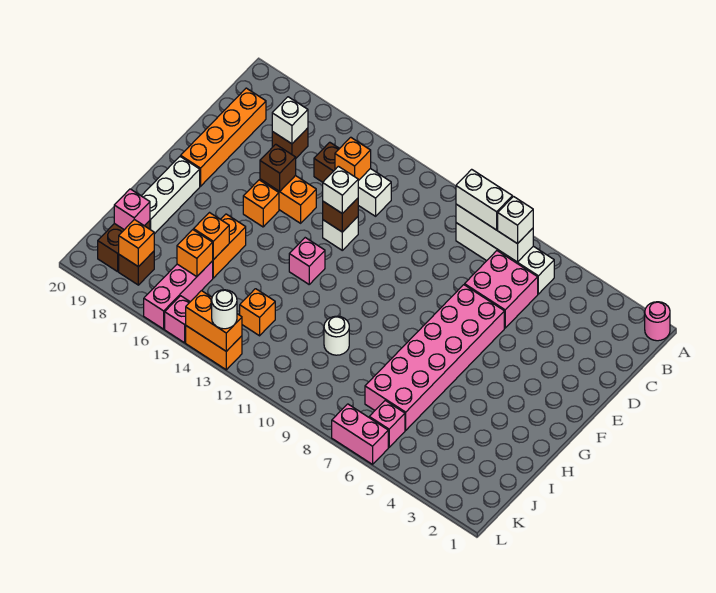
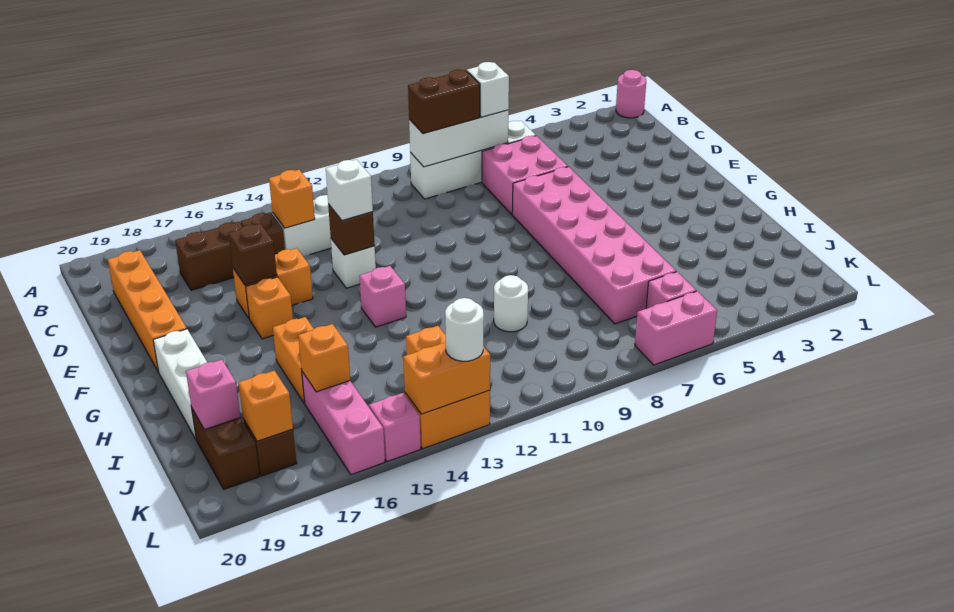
white 1x2 brick [456,169,512,230] -> brown 1x2 brick [408,70,480,134]
brown 1x1 brick [272,128,308,158] -> brown 1x2 brick [175,222,242,290]
white 1x1 brick [272,97,308,144] -> none
orange 1x1 brick [194,213,229,260] -> none

